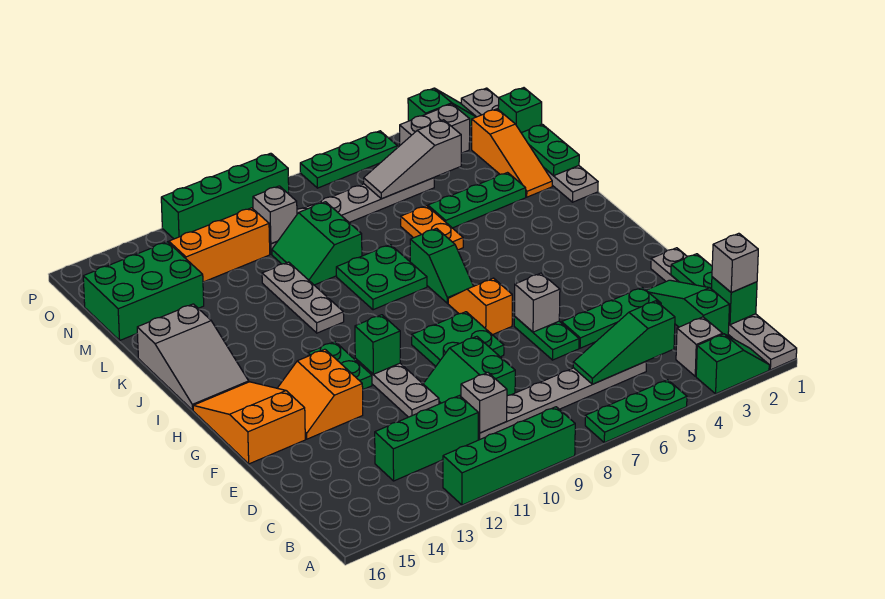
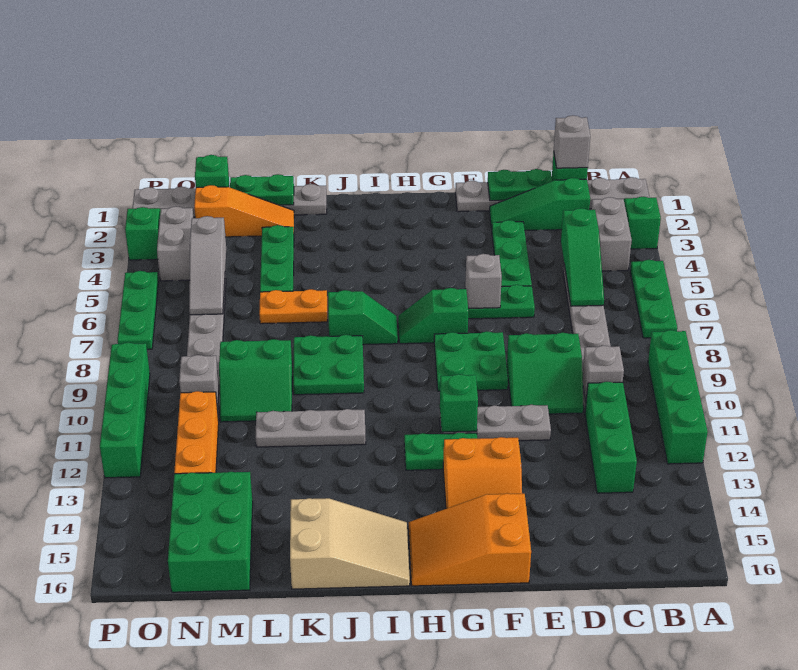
grey 1x1 brick [676,317,722,376] -> grey 1x2 brick [591,197,632,271]
orange 1x2 slope [448,278,512,335] -> green 1x2 slope [398,288,468,344]
grey 2x3 slope [137,304,249,410] -> tan 2x3 slope [290,498,410,589]

